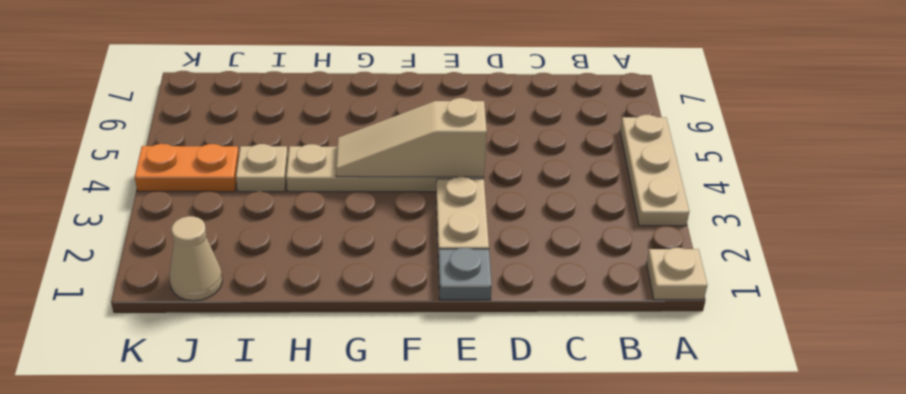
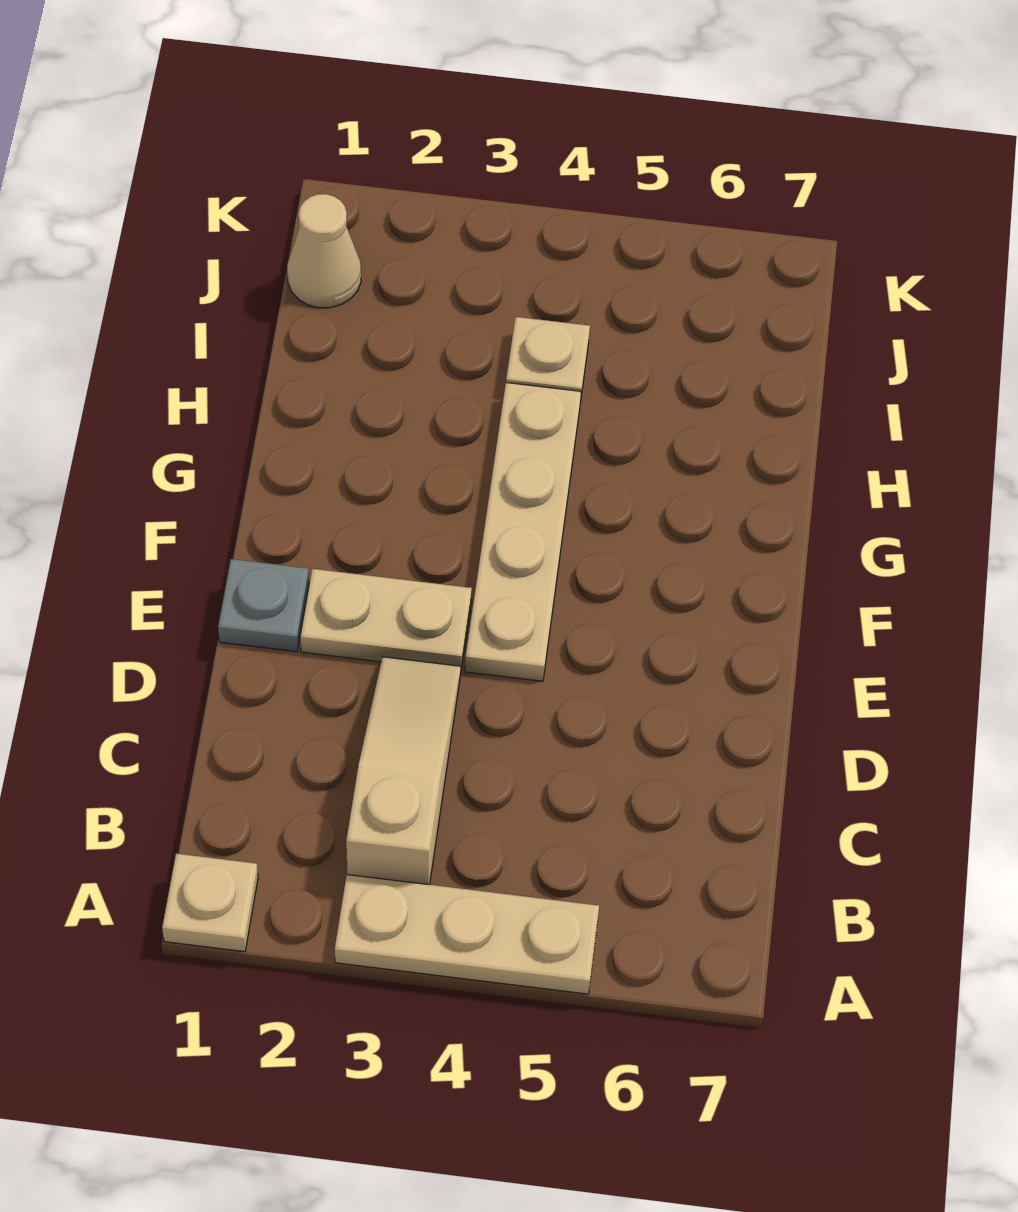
tan 1x3 slope [336,98,487,177] -> tan 1x3 slope moved to [346,657,461,885]
orange 1x2 plate [135,144,239,192] -> none

